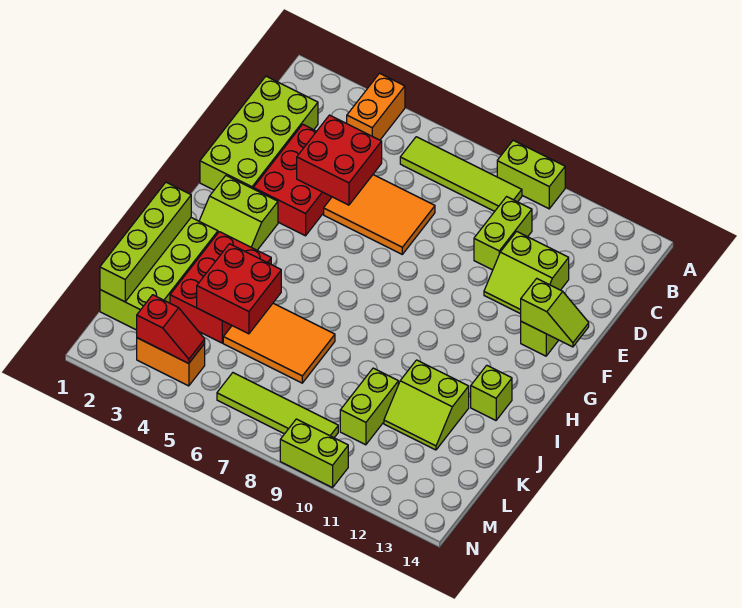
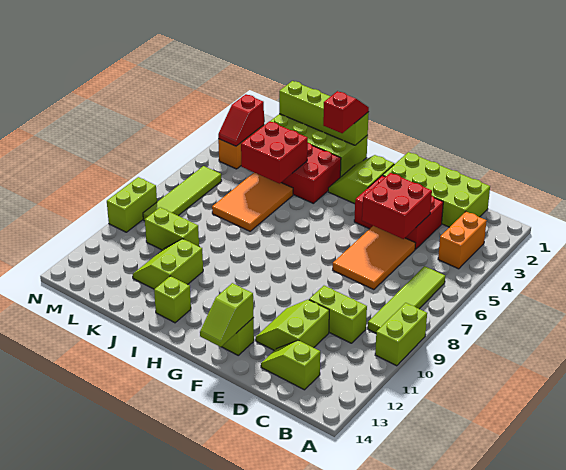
orange 1x2 brick [347,73,405,140] -> orange 1x2 brick turned to [438,212,487,269]
none -> lime 1x2 slope [261,340,320,390]
none -> red 1x2 slope [323,91,369,133]

